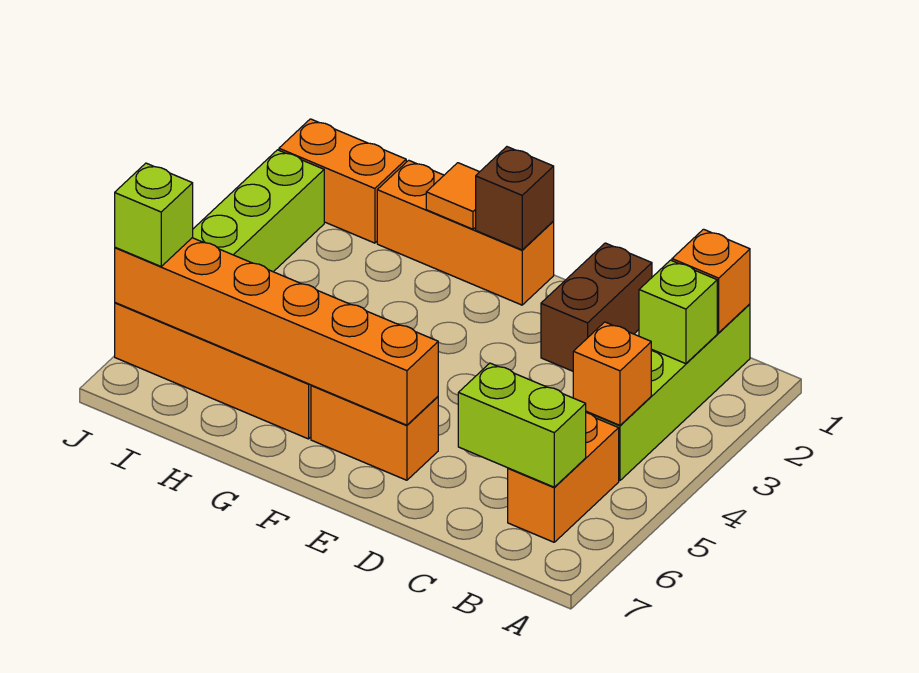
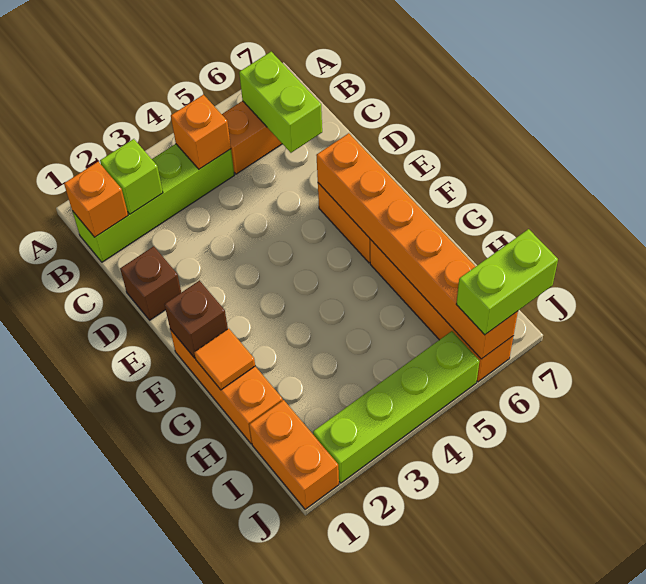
brown 1x2 brick [541,243,652,371] -> brown 1x1 brick [120,246,181,320]
lime 1x1 brick [115,163,193,266] -> lime 1x2 brick [456,229,558,335]

